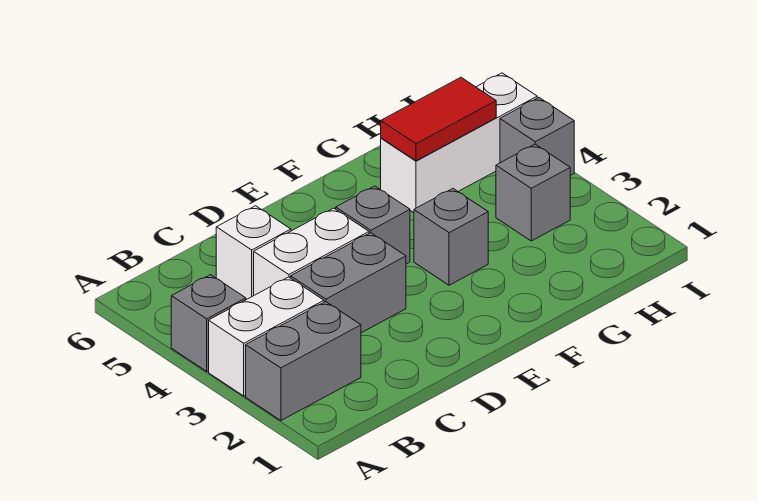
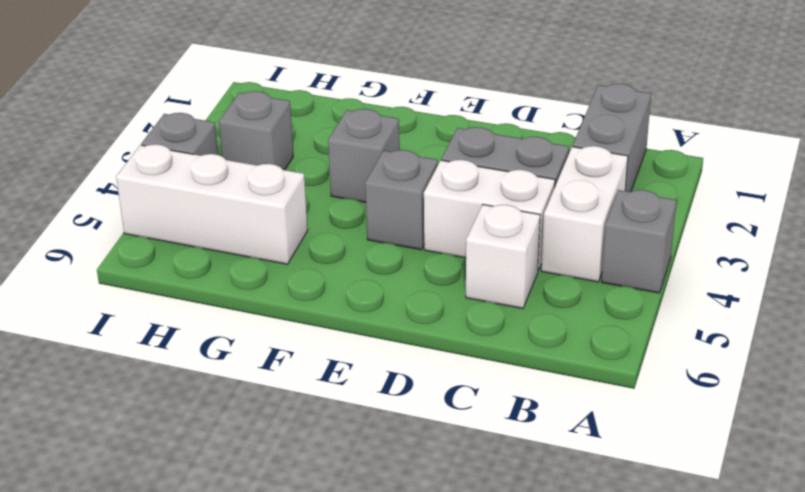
grey 1x2 brick [246,302,361,421] -> grey 1x2 brick turned to [573,84,651,192]
white 1x2 brick [209,277,324,396] -> white 1x2 brick turned to [541,146,628,282]
red 1x2 tile [381,77,496,161] -> none

